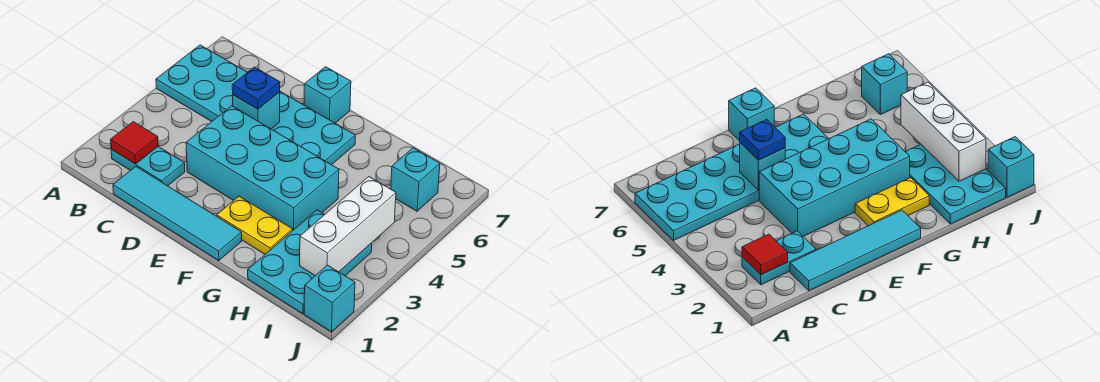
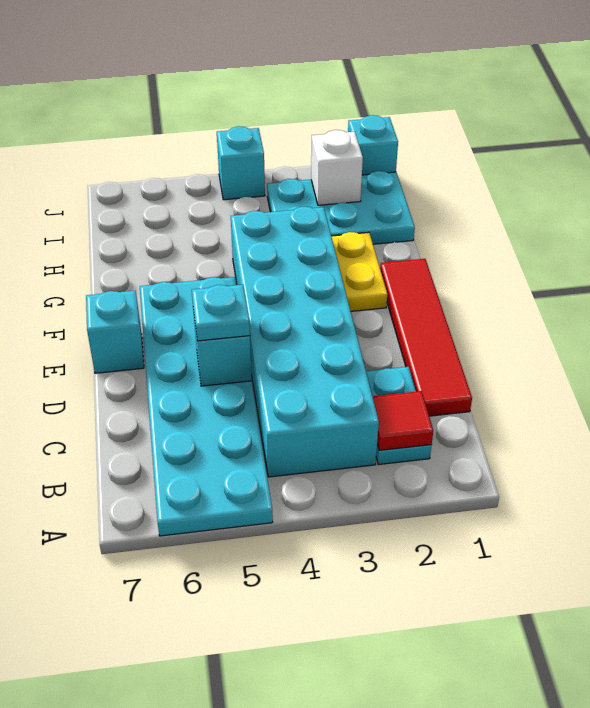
cyan 1x4 tile [113,167,242,261] -> red 1x4 tile [380,259,472,416]
cyan 2x4 brick [186,106,339,230] -> cyan 2x6 brick [231,207,379,477]
blue 1x1 plate [232,67,280,109] -> cyan 1x1 plate [192,285,250,341]
white 1x3 brick [300,177,396,276] -> white 1x1 brick [311,130,363,205]
cyan 1x1 brick [391,148,440,211] -> cyan 1x1 brick moved to [217,126,265,200]

